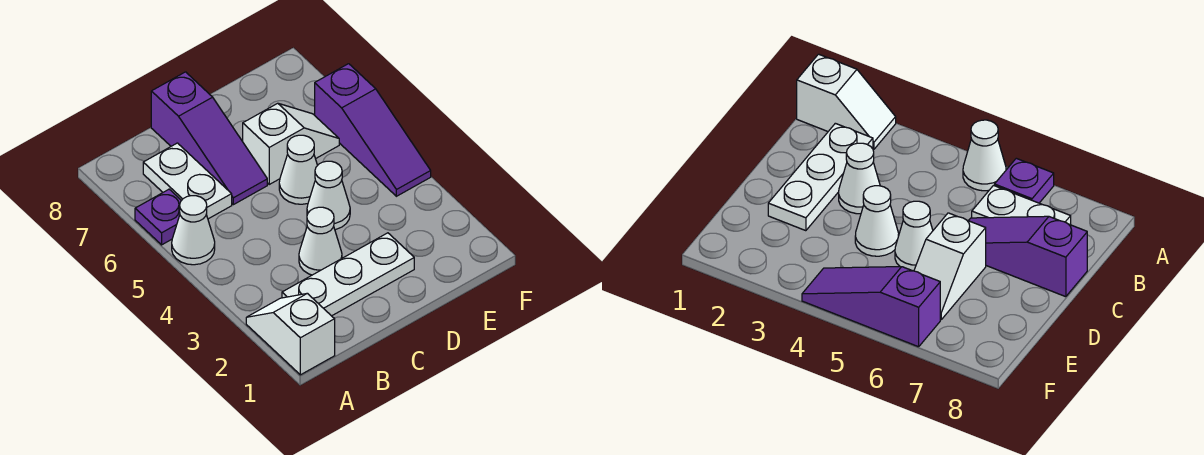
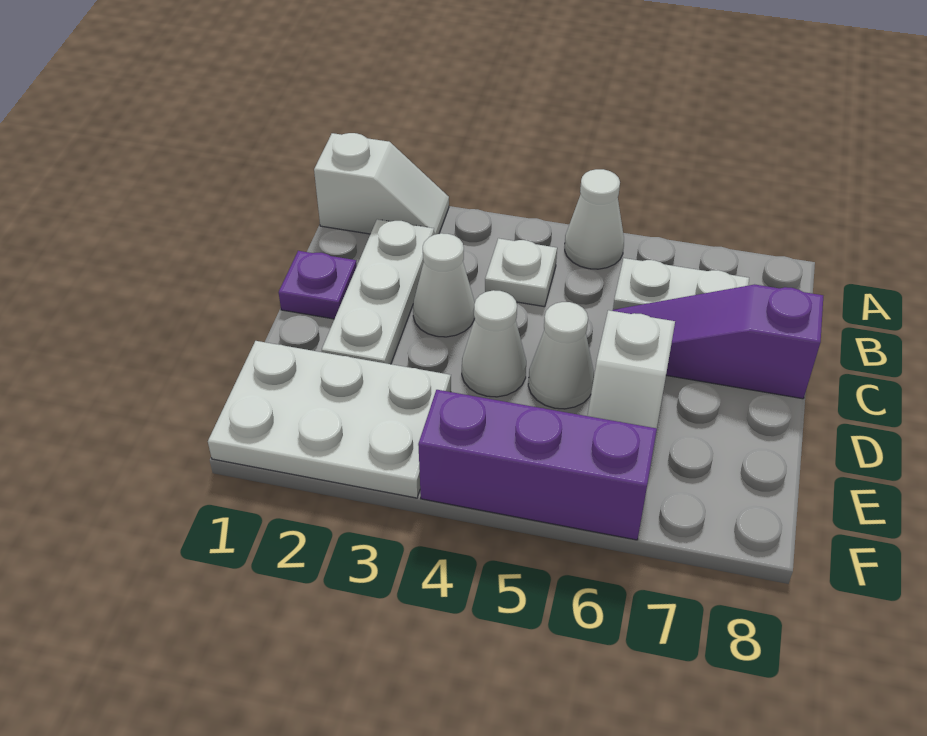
purple 1x1 plate [135,189,182,245] -> purple 1x1 plate moved to [279,251,357,319]
none -> white 1x1 plate [485,238,557,307]
none -> white 2x3 plate [208,341,451,498]
purple 1x3 slope [315,64,431,196] -> purple 1x3 brick [418,390,657,540]

